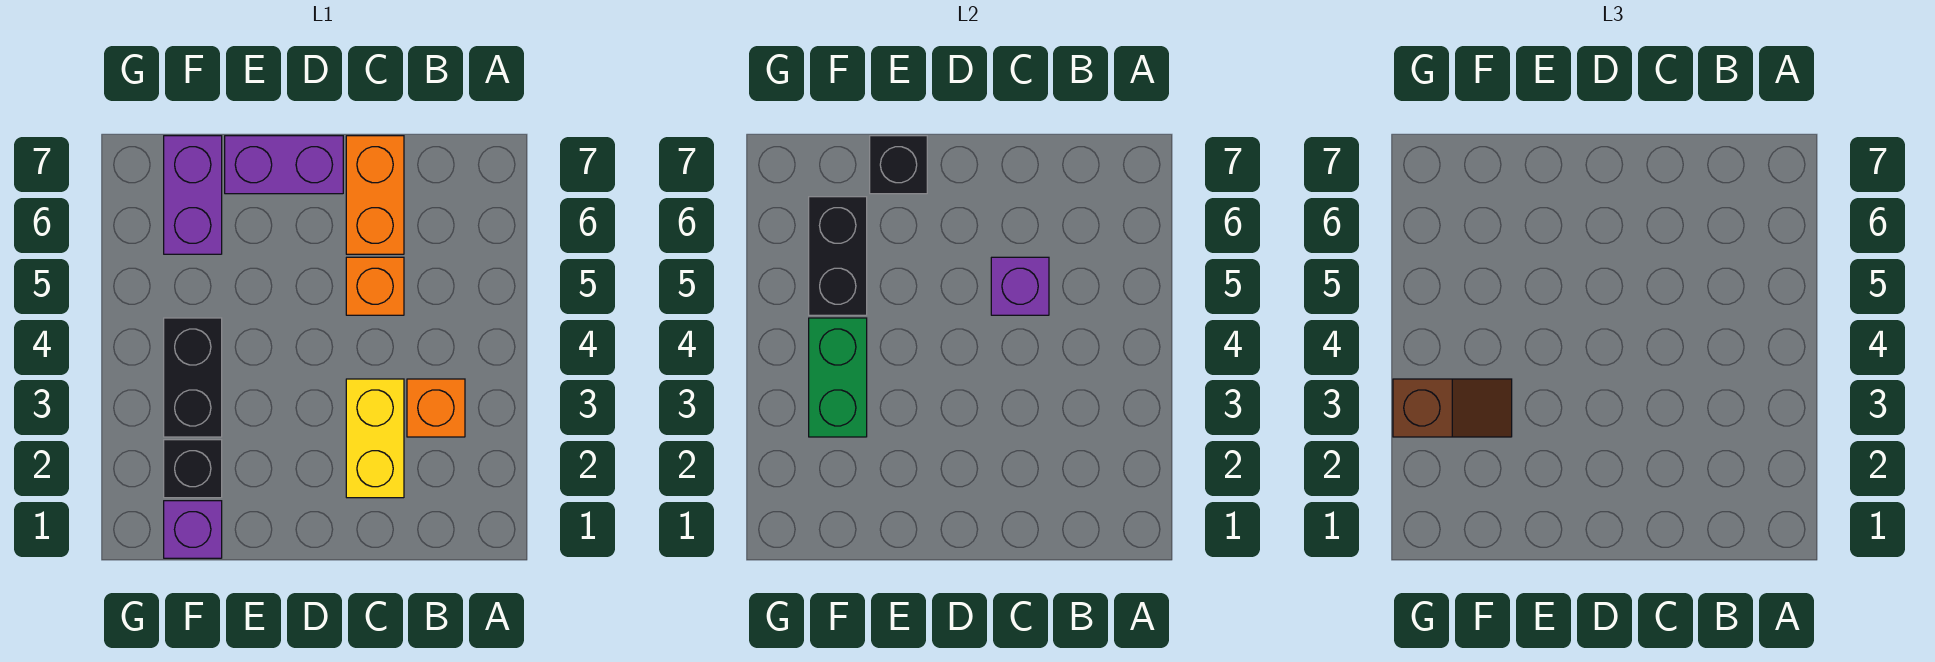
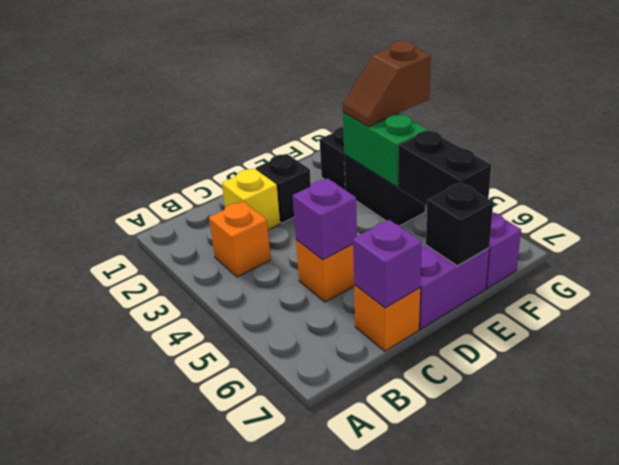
yellow 1x2 brick [346,379,404,498] -> yellow 1x1 brick [222,168,280,230]
orange 1x2 brick [346,136,404,254] -> orange 1x1 brick [354,285,420,351]
none -> black 1x1 brick [256,154,311,223]
purple 1x1 brick [164,501,222,558] -> purple 1x1 brick moved to [353,220,422,308]

